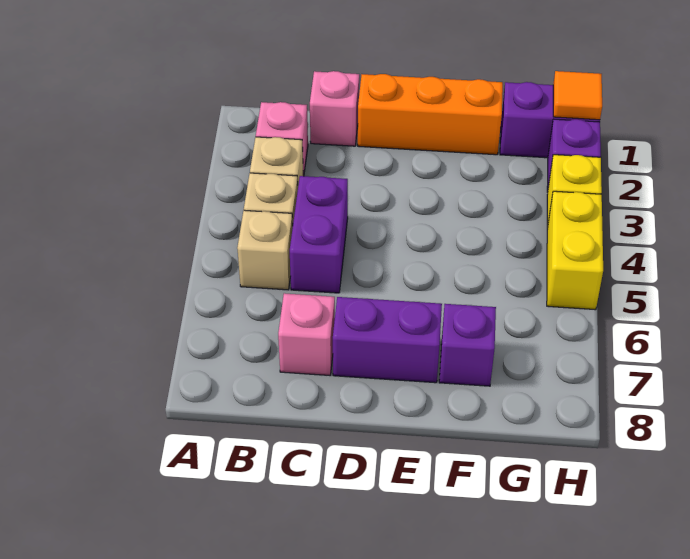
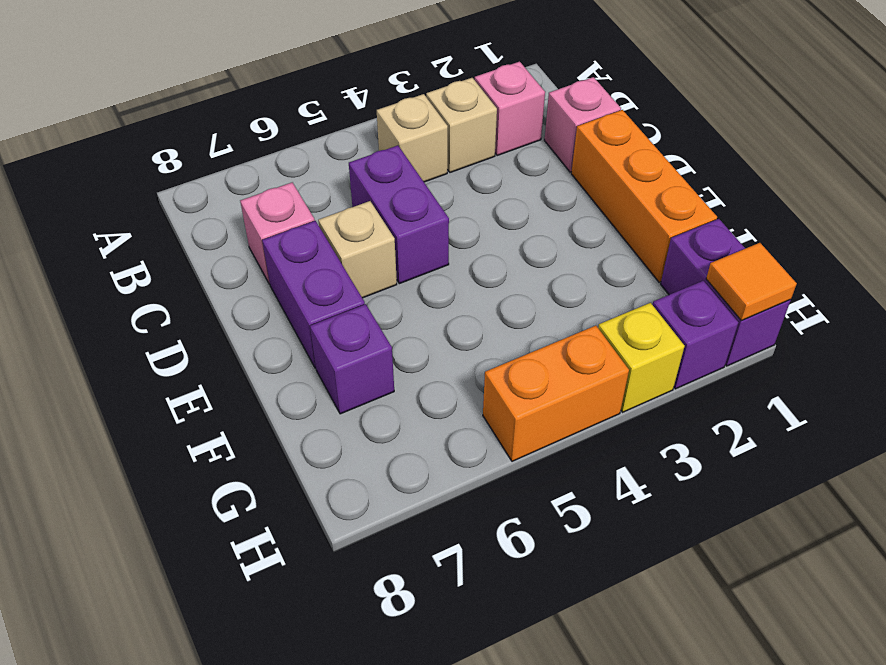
tan 1x1 brick [237,210,293,290] -> tan 1x1 brick moved to [318,201,397,298]
purple 1x2 brick [290,176,348,293] -> purple 1x2 brick turned to [349,145,449,284]
yellow 1x2 brick [547,191,603,310] -> orange 1x2 brick [483,326,629,461]

